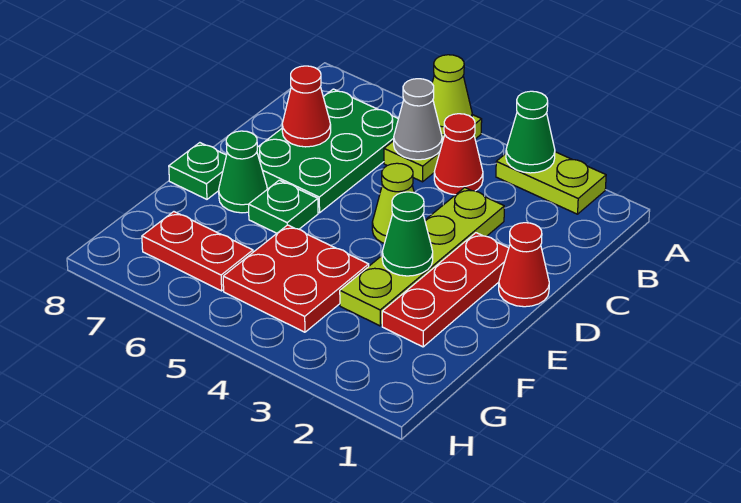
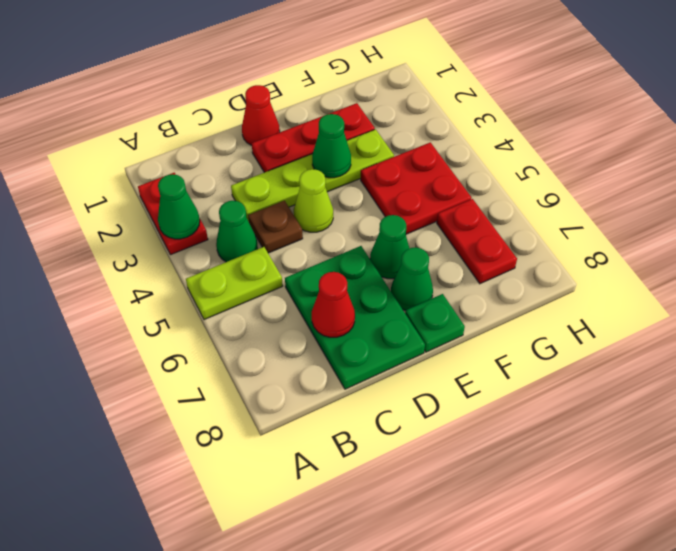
lime 1x2 plate [496,152,606,214] -> red 1x2 plate [138,173,208,255]
lime 1x1 cone [432,55,472,135] -> none
red 1x1 cone [434,114,483,195] -> green 1x1 cone [216,201,257,262]
grey 1x1 cone [394,79,442,160] -> none
green 2x3 plate [257,89,398,213] -> green 2x3 plate turned to [285,246,425,389]
none -> brown 1x1 plate [248,201,303,253]
green 1x1 plate [249,180,318,233] -> green 1x1 cone [370,215,409,279]

